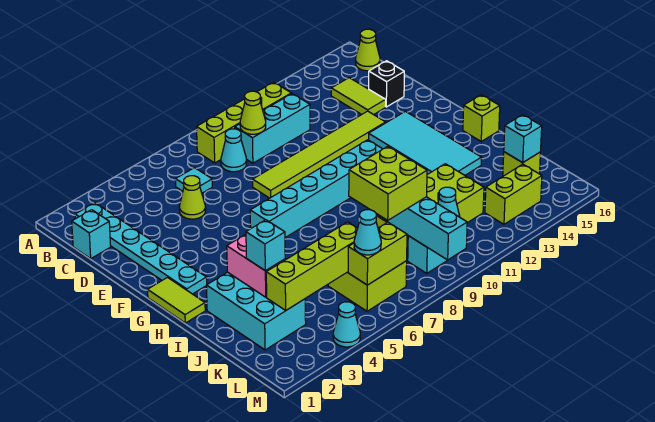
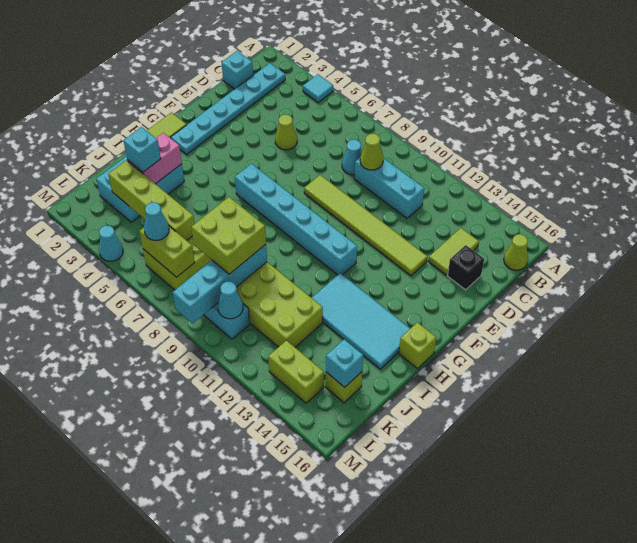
lime 1x4 brick [197,82,291,163] -> none
cyan 1x1 tile [176,168,212,193] -> cyan 1x1 tile moved to [303,74,333,103]
cyan 2x4 tile [368,111,482,175] -> cyan 2x4 tile turned to [312,273,410,369]

